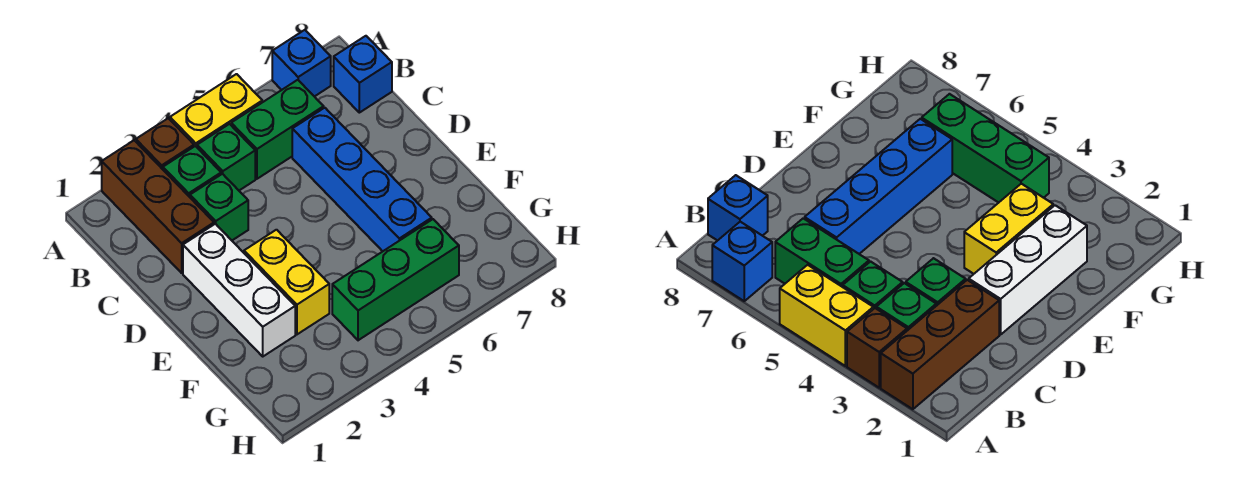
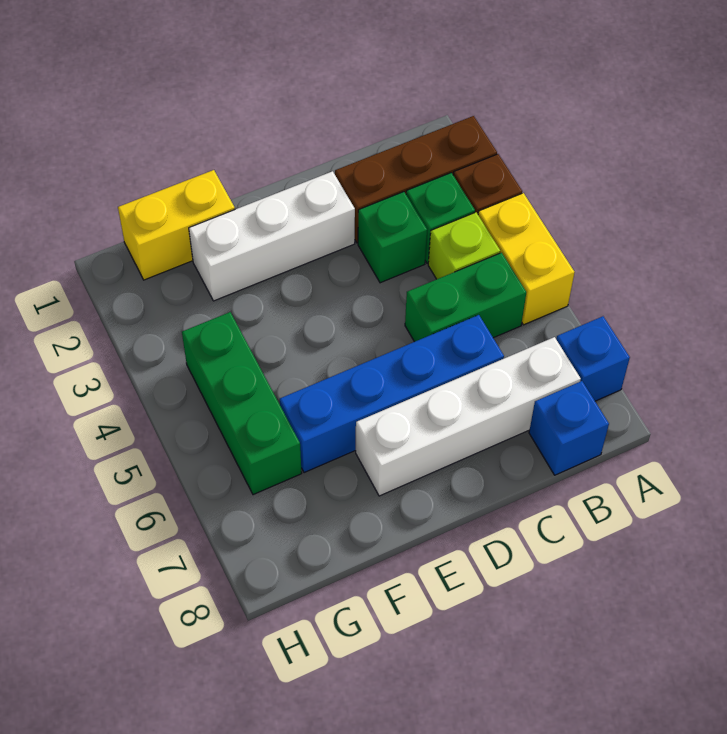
green 1x1 brick [197,124,255,190] -> lime 1x1 brick [428,212,500,279]
green 1x2 brick [231,80,324,179] -> green 1x2 brick turned to [405,253,526,342]
none -> white 1x4 brick [356,337,581,496]
yellow 1x2 brick [244,230,329,334] -> yellow 1x2 brick moved to [118,170,235,280]

